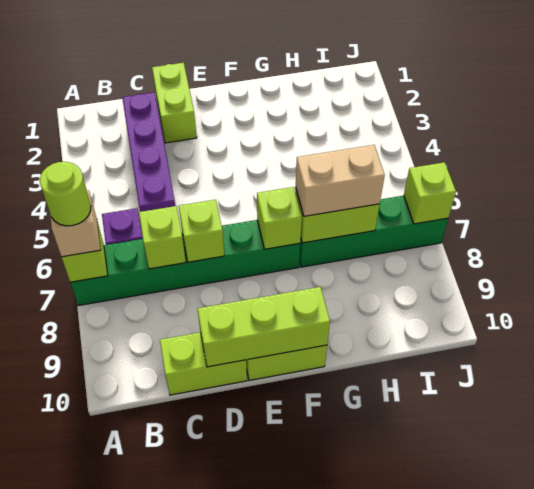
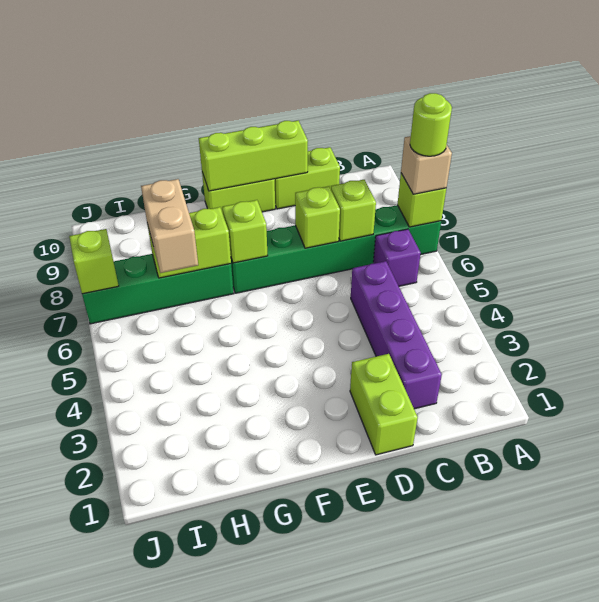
tan 1x2 brick [296,145,385,216] -> tan 1x2 brick turned to [141,179,198,273]

